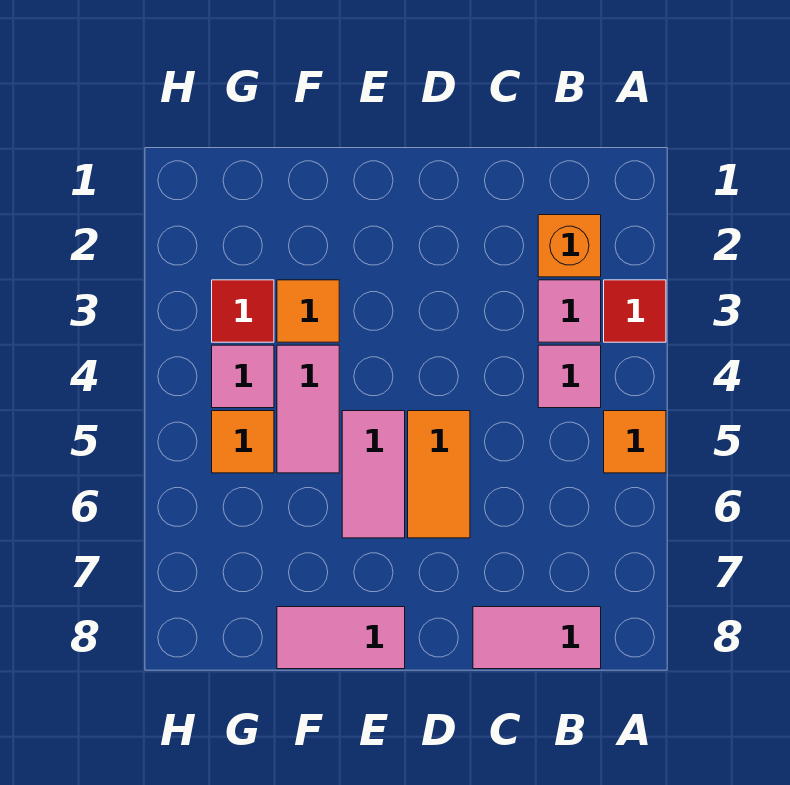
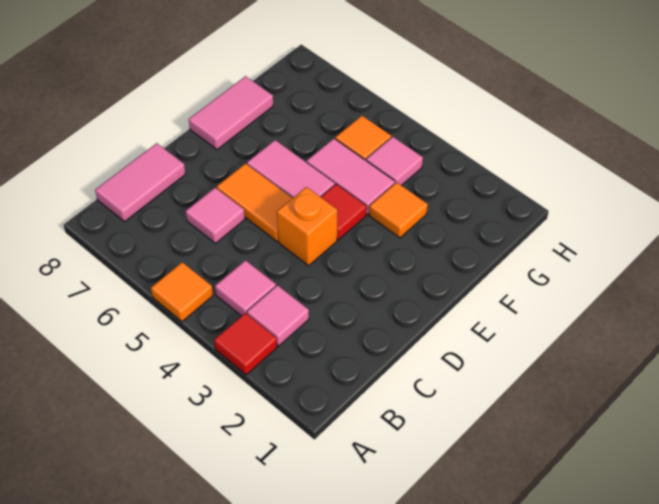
orange 1x1 brick [538,215,601,277] -> orange 1x1 brick moved to [277,187,337,266]
none -> pink 1x1 tile [186,188,245,243]
red 1x1 tile [212,280,274,342] -> red 1x1 tile moved to [321,184,367,240]

